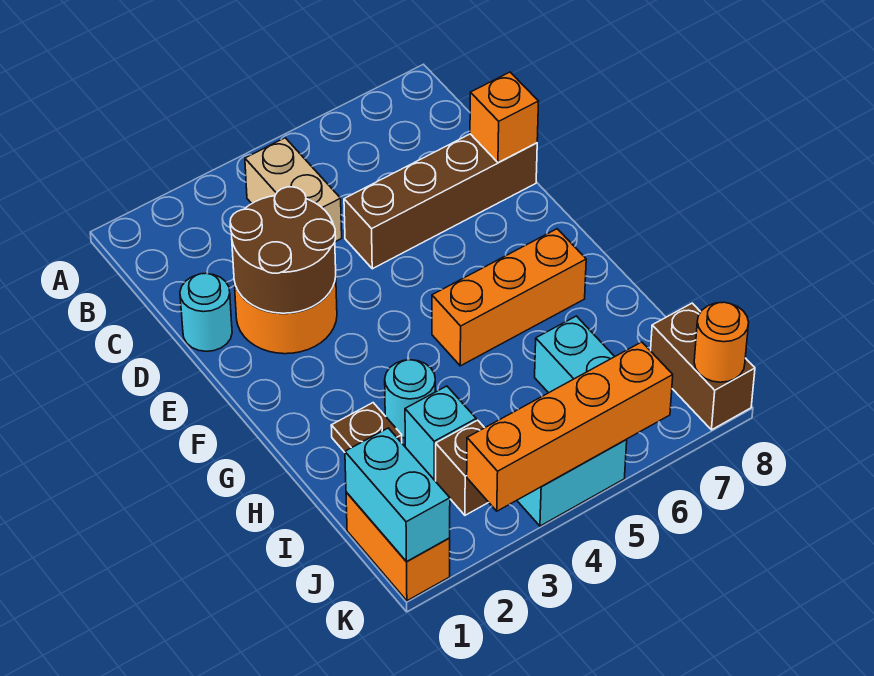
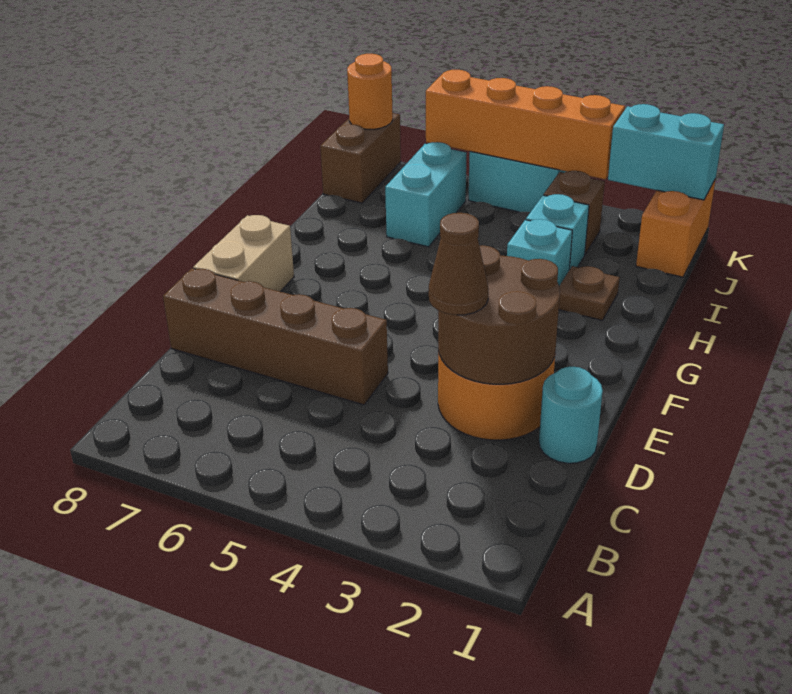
tan 1x2 brick [245,138,342,242] -> tan 1x2 brick moved to [193,215,294,292]
none -> brown 1x1 cone [429,213,489,315]
orange 1x1 brick [470,72,539,163] -> none
orange 1x3 brick [432,229,586,366] -> none
cyan 1x1 round brick [385,360,435,438] -> cyan 1x1 brick [507,219,572,286]
cyan 1x2 brick [345,428,450,562] -> cyan 1x2 brick turned to [608,104,724,200]

